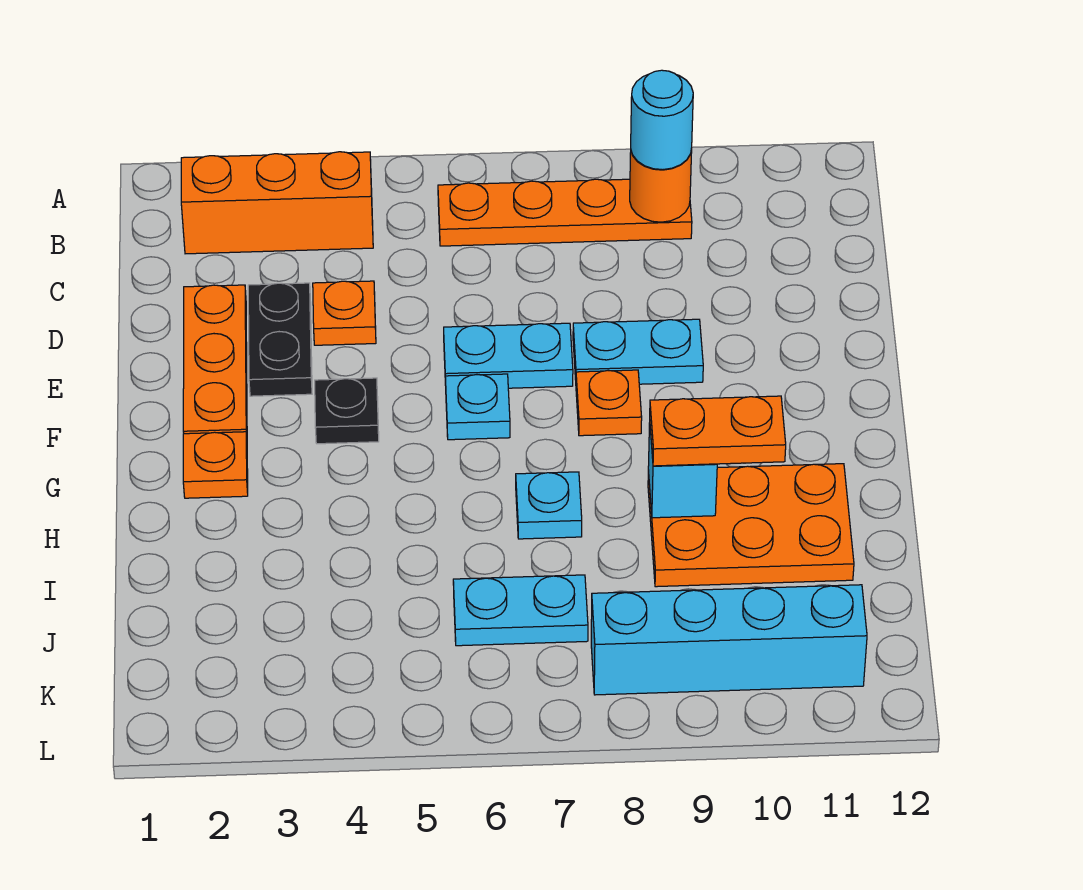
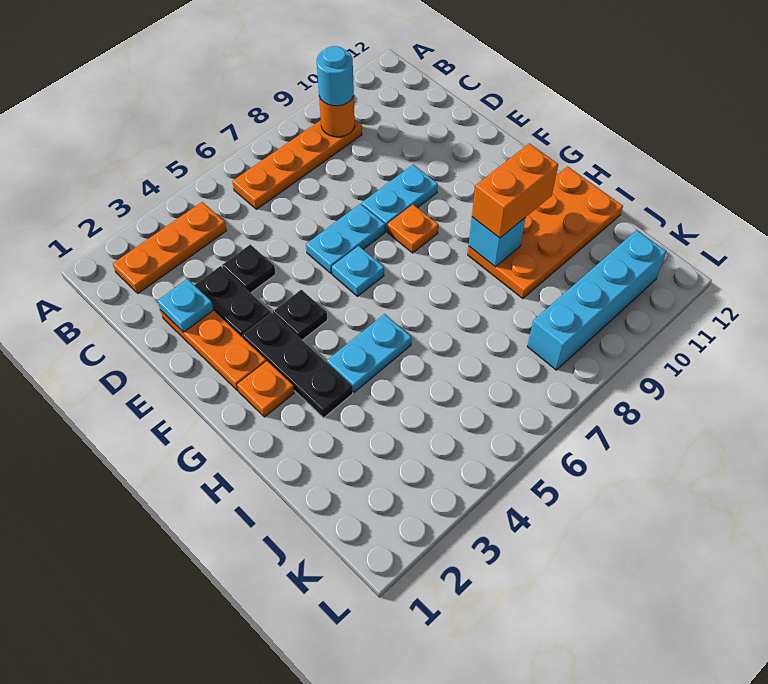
orange 1x3 brick [181,152,373,254] -> orange 1x3 plate [113,202,227,293]
orange 1x1 plate [313,281,376,345] -> black 1x1 plate [222,245,275,293]
none -> black 1x3 plate [242,313,353,418]
cyan 1x1 plate [516,472,582,539] -> cyan 1x1 plate moved to [157,279,214,332]
orange 2x3 plate [648,464,854,587] -> orange 2x4 plate [468,166,623,299]
orange 1x2 plate [650,396,786,466] -> orange 1x2 brick [472,143,558,238]
cyan 1x2 plate [453,575,588,646] -> cyan 1x2 plate moved to [327,314,411,392]

